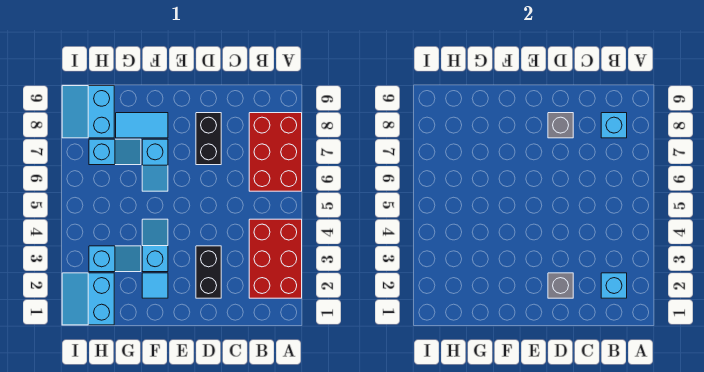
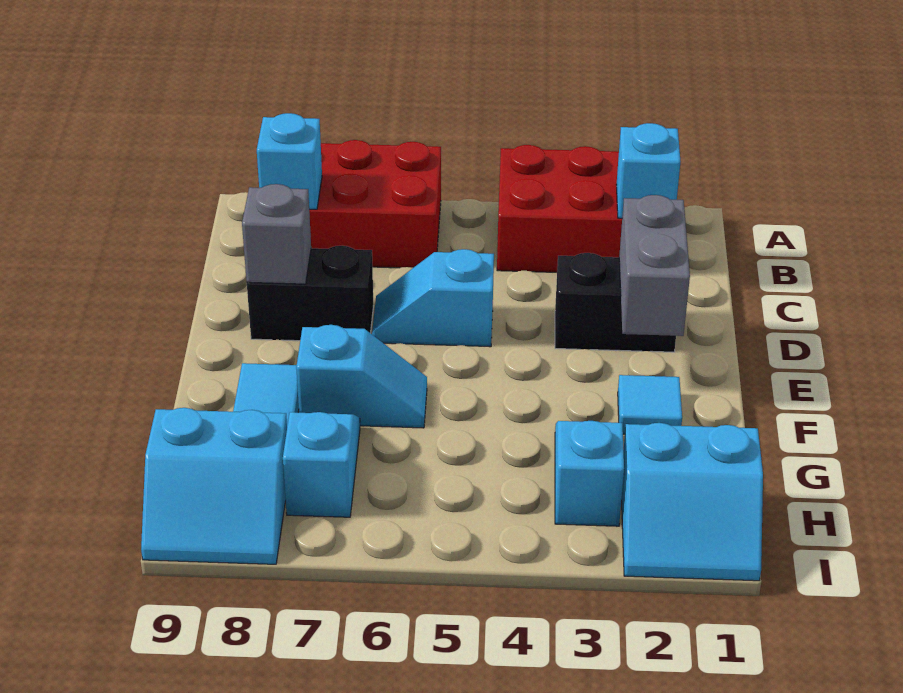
grey 1x1 brick [548,273,573,298] -> grey 1x2 brick [619,195,690,336]
cyan 1x2 slope [142,219,168,272] -> cyan 1x2 slope moved to [372,249,494,347]

